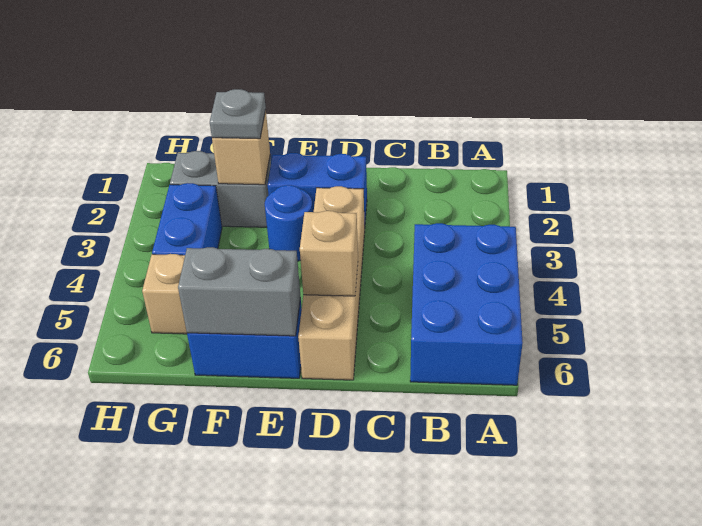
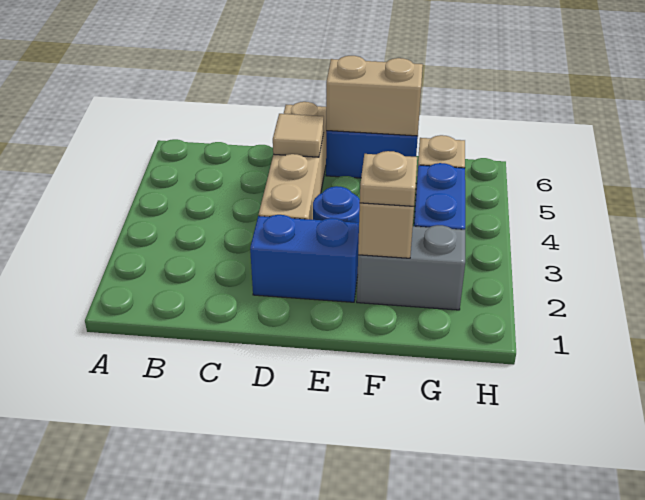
blue 2x3 brick [410,223,523,385] -> none
tan 1x1 brick [300,211,358,296] -> tan 1x1 tile [273,114,324,157]
grey 1x2 brick [178,247,300,336] -> tan 1x2 brick [326,56,423,136]
grey 1x1 plate [210,89,266,139] -> tan 1x1 plate [360,151,417,206]

